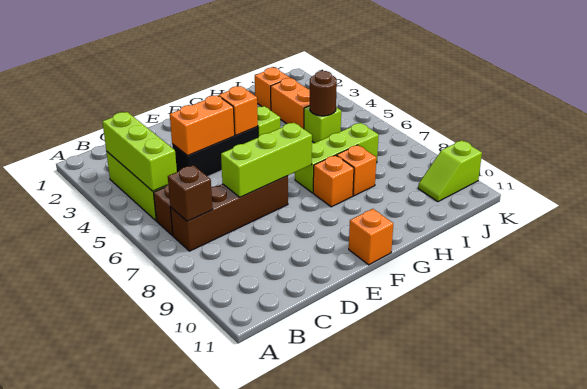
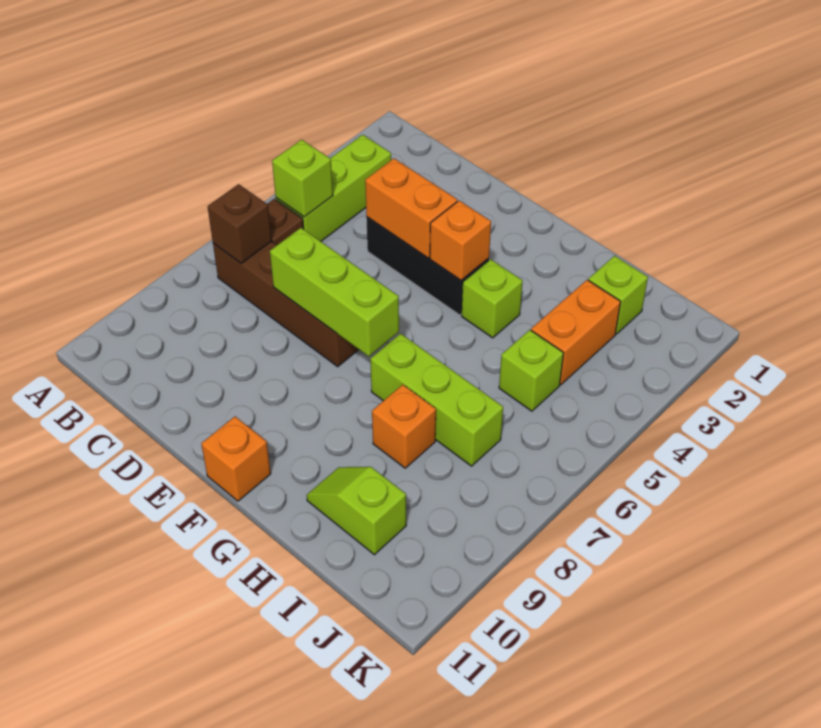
lime 1x3 brick [102,112,177,191] -> lime 1x1 brick [272,140,333,217]
orange 1x1 brick [313,155,354,207] -> none
orange 1x1 brick [255,68,290,110] -> lime 1x1 brick [588,256,648,334]
brown 1x1 round brick [310,71,337,116] -> none
lime 1x2 slope [418,140,482,202] -> lime 1x2 slope moved to [307,467,406,555]

